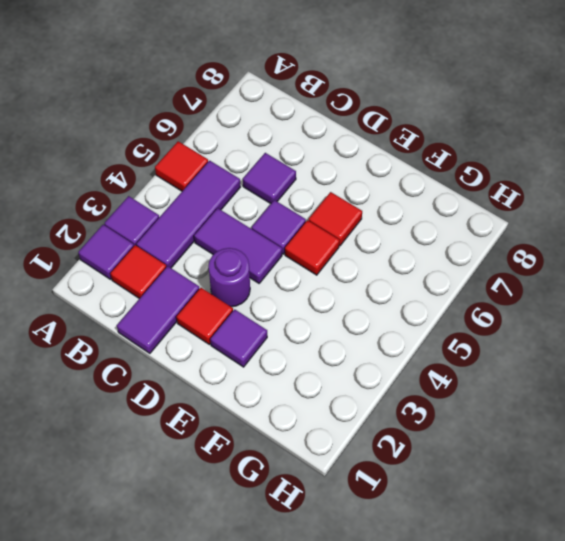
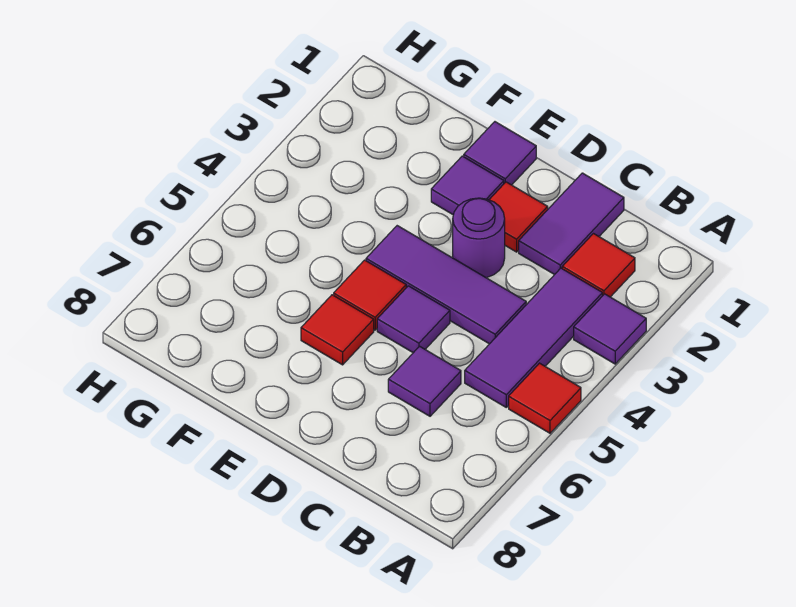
purple 1x1 tile [78,225,134,279] -> purple 1x1 tile moved to [464,122,536,185]
purple 1x2 tile [194,208,282,283] -> purple 1x3 tile [366,226,526,344]

